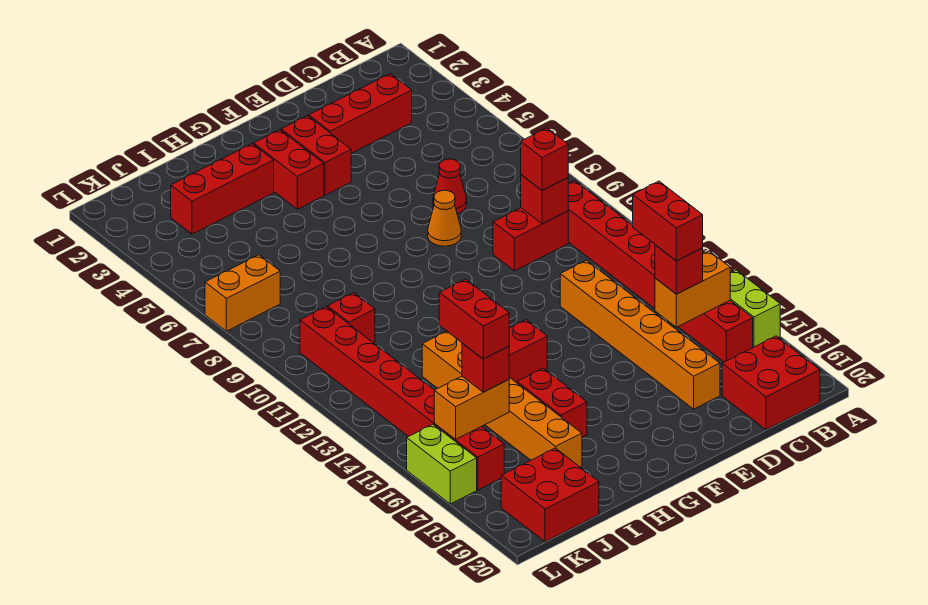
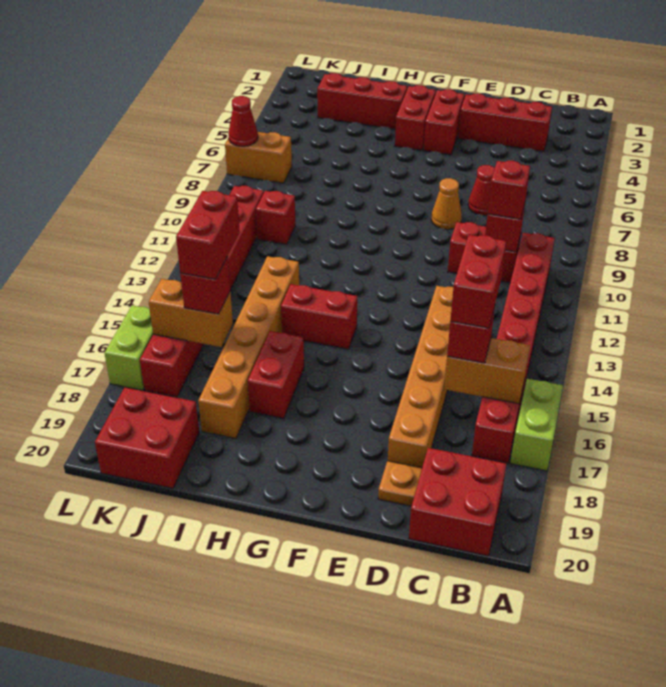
none -> orange 1x1 plate [378,461,422,506]
none -> red 1x1 cone [228,96,258,146]

